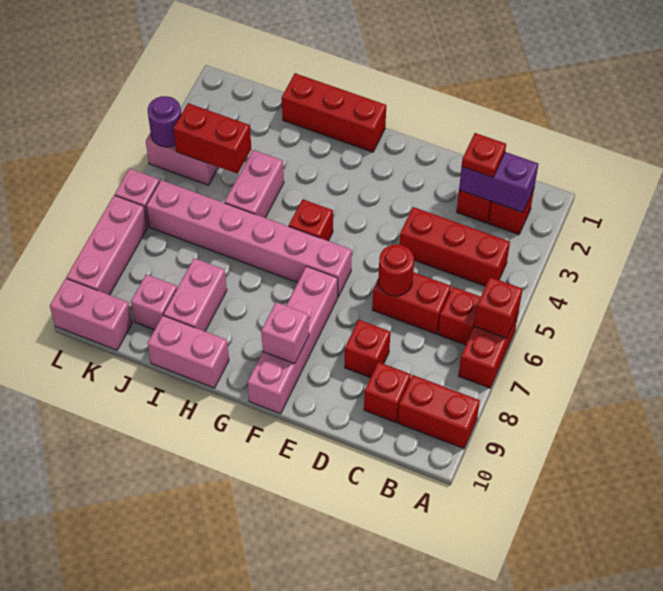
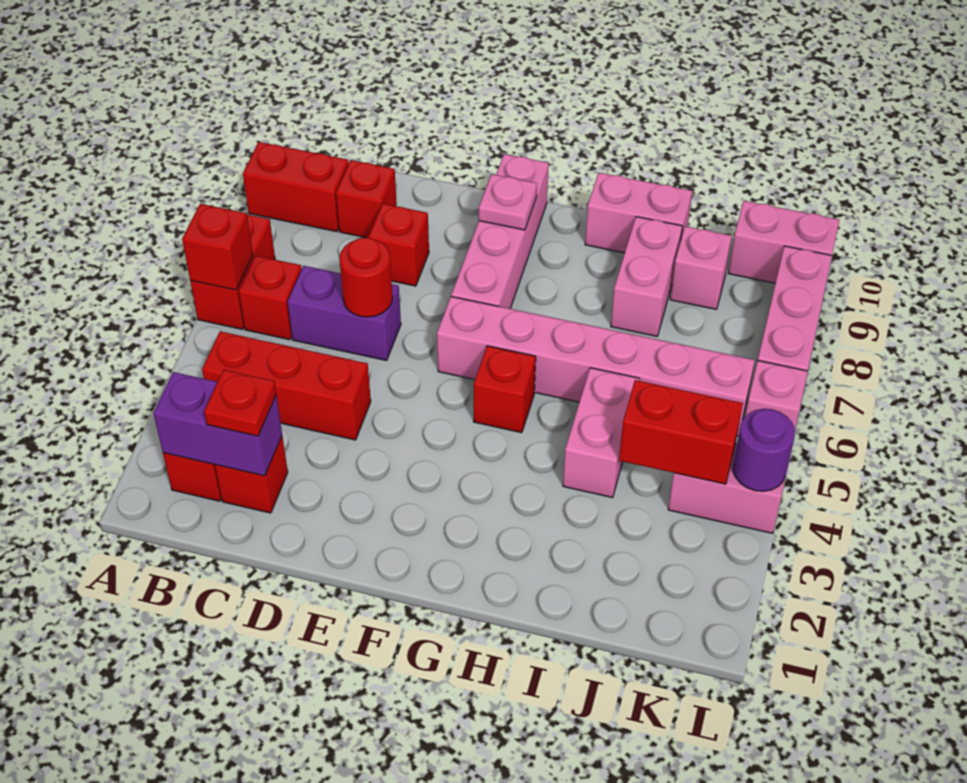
red 1x2 brick [372,272,451,334] -> purple 1x2 brick [288,266,401,361]
pink 1x1 brick [261,302,309,364] -> pink 1x1 plate [479,174,537,230]
red 1x3 brick [282,73,386,152] -> none

